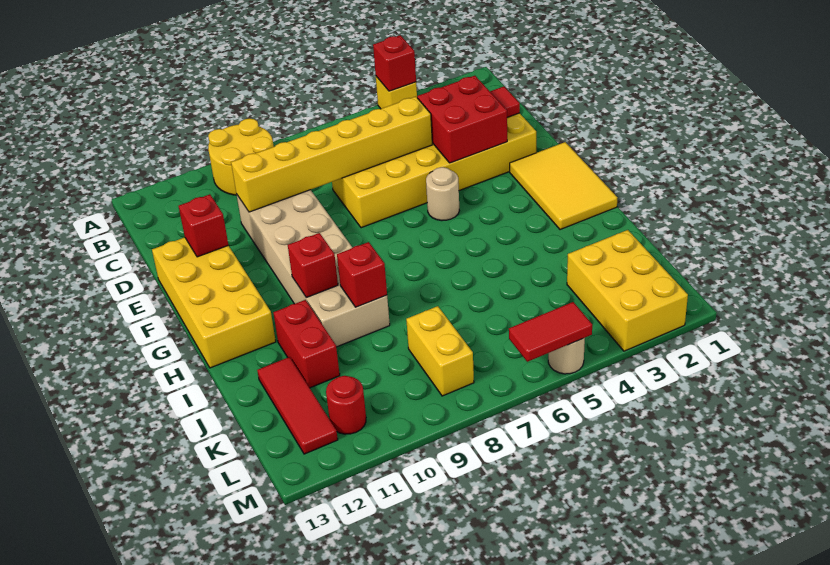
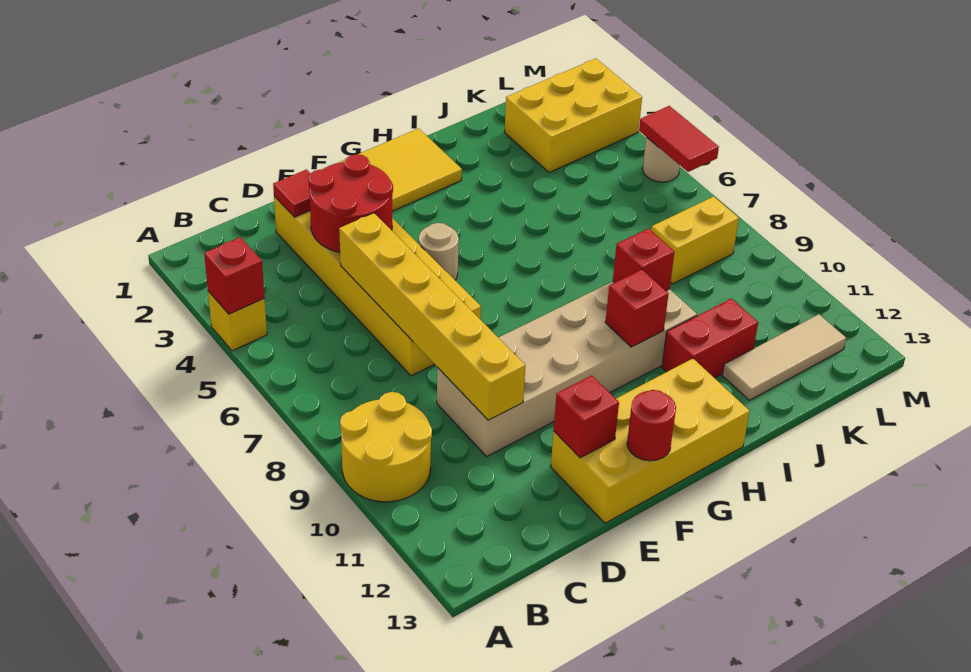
red 2x2 brick [417,76,507,163] -> red 2x2 round brick [308,154,393,252]
red 1x3 tile [257,357,338,454] -> tan 1x3 tile [722,314,846,400]
red 1x1 round brick [326,376,366,434] -> red 1x1 round brick moved to [627,390,676,461]

